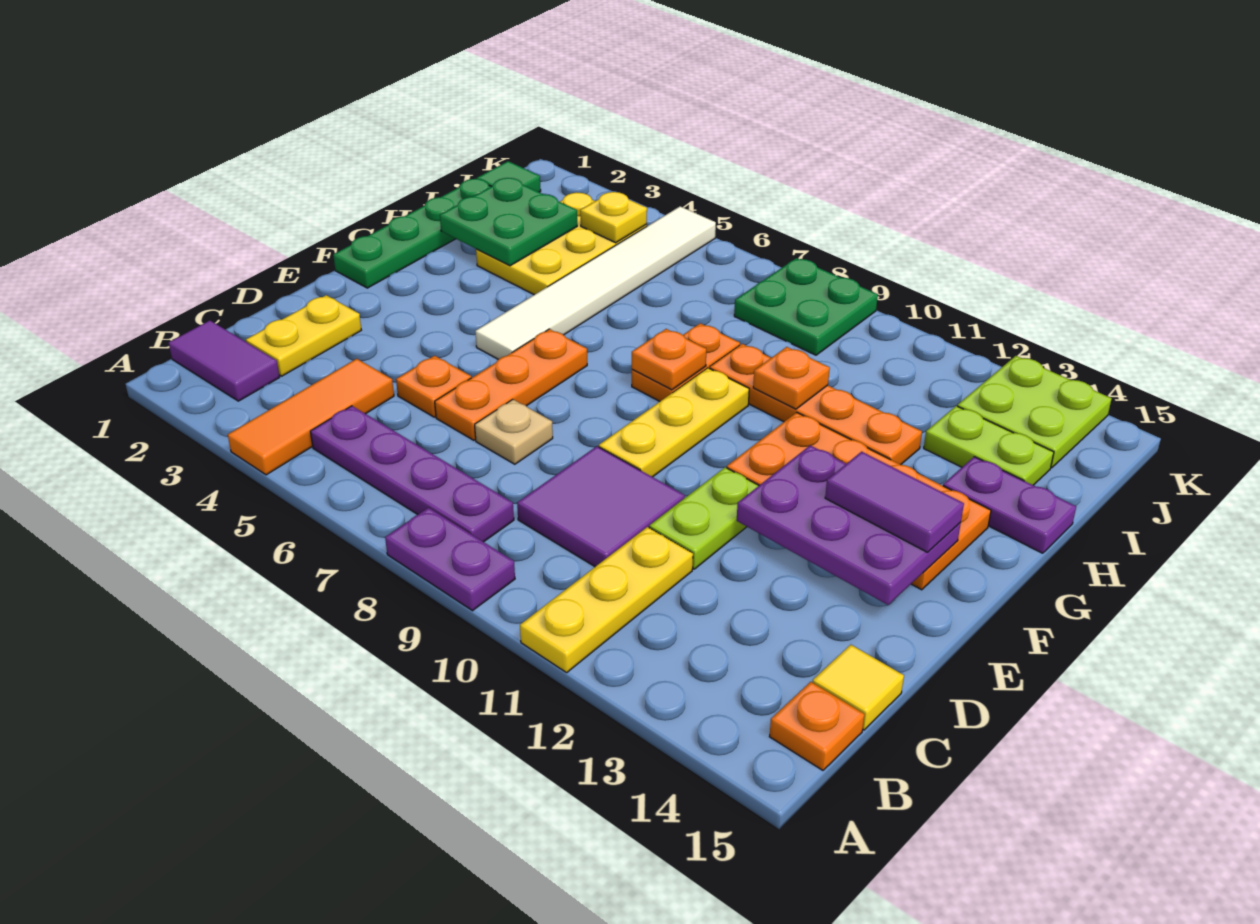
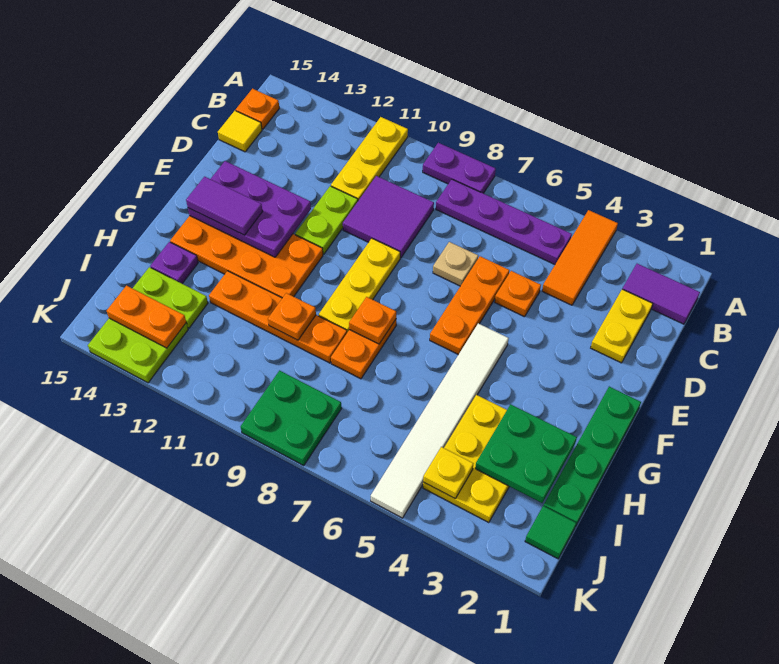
purple 1x2 plate [943,457,1076,553] -> purple 1x1 plate [150,242,198,284]
none -> orange 1x2 plate [107,286,186,348]

